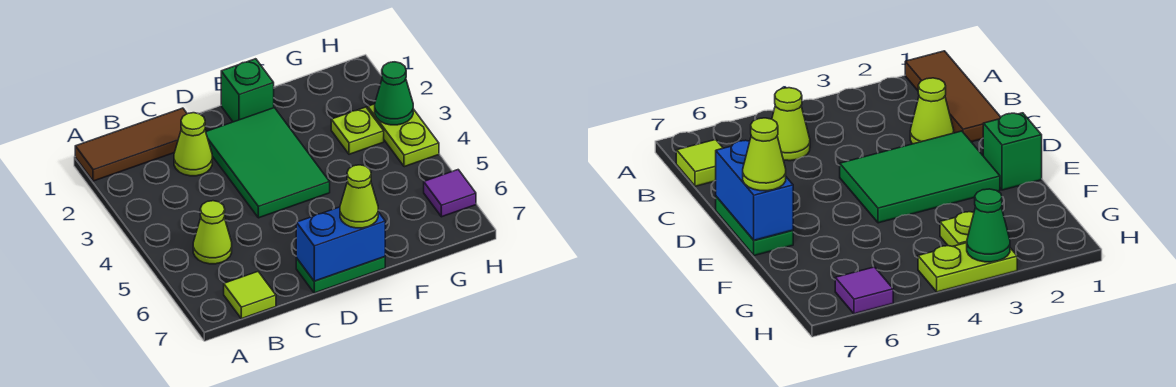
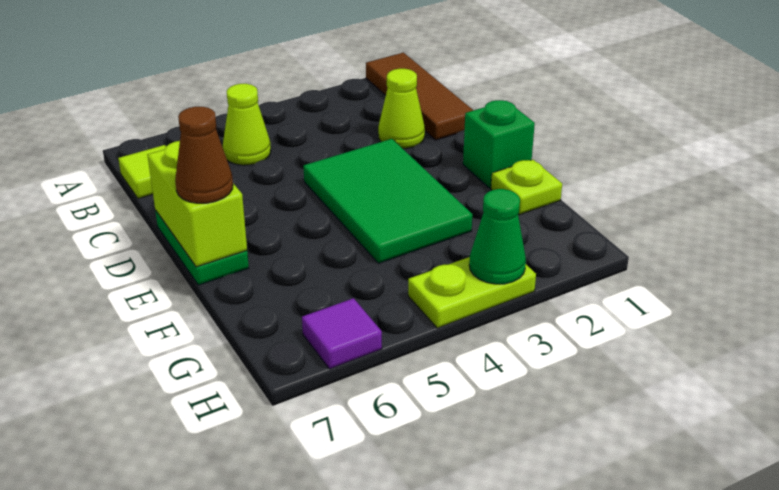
green 2x3 tile [206,108,330,218] -> green 2x3 tile turned to [303,139,472,263]
blue 1x2 brick [296,207,385,281] -> lime 1x2 brick [147,141,247,267]
lime 1x1 cone [340,165,378,228] -> brown 1x1 cone [175,107,233,203]
lime 1x1 plate [331,107,384,154] -> lime 1x1 plate moved to [491,160,562,215]

